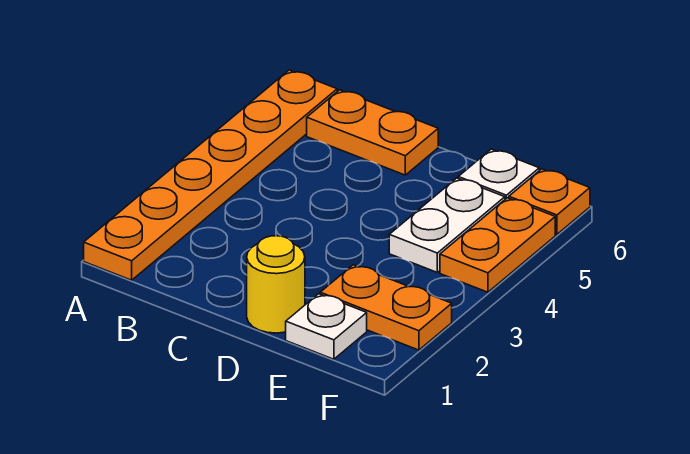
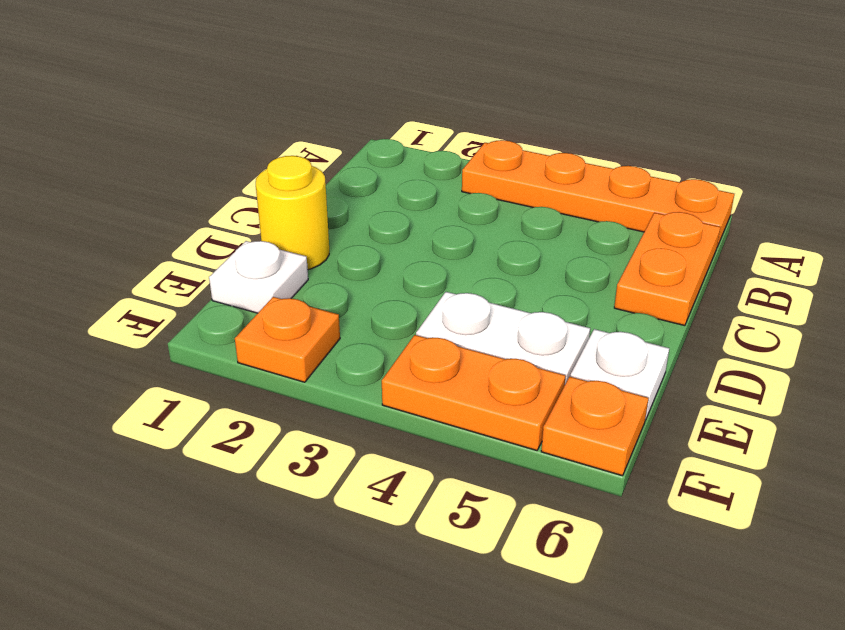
orange 1x6 plate [84,70,337,280] -> orange 1x4 plate [462,140,734,247]
orange 1x2 plate [320,265,452,350] -> orange 1x1 plate [235,297,340,382]

